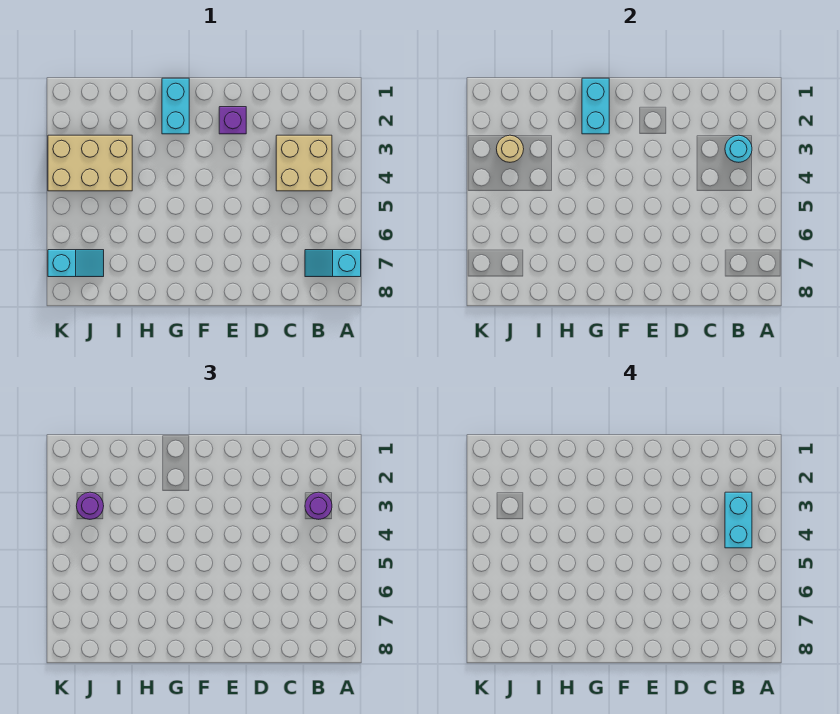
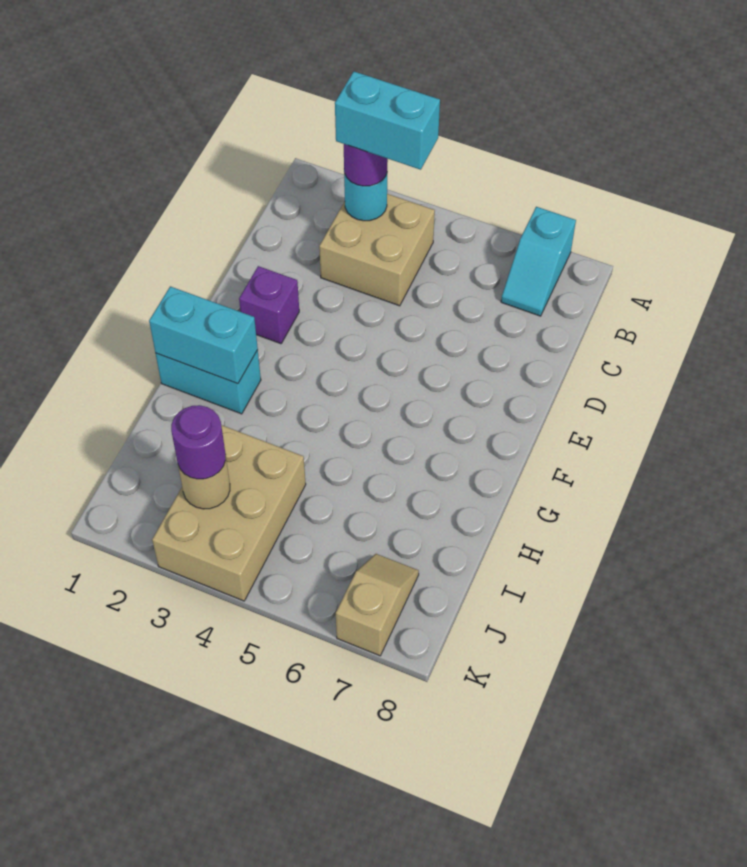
cyan 1x2 slope [48,250,104,277] -> tan 1x2 slope [336,554,419,656]

